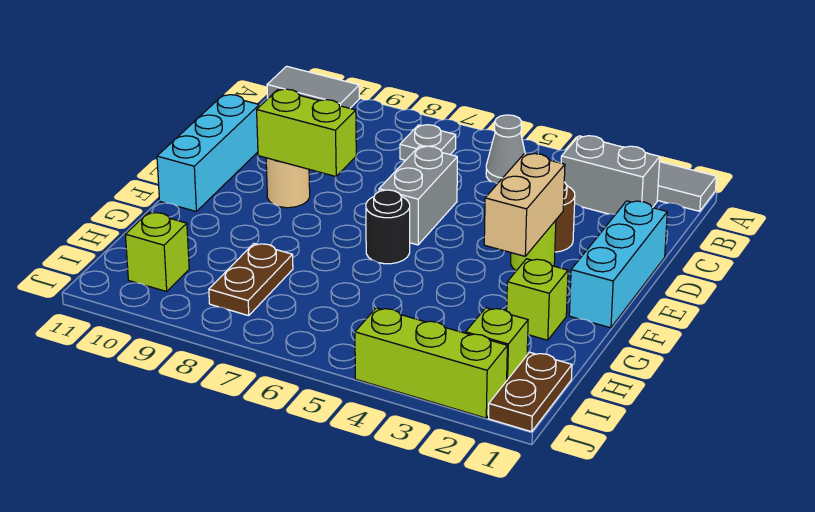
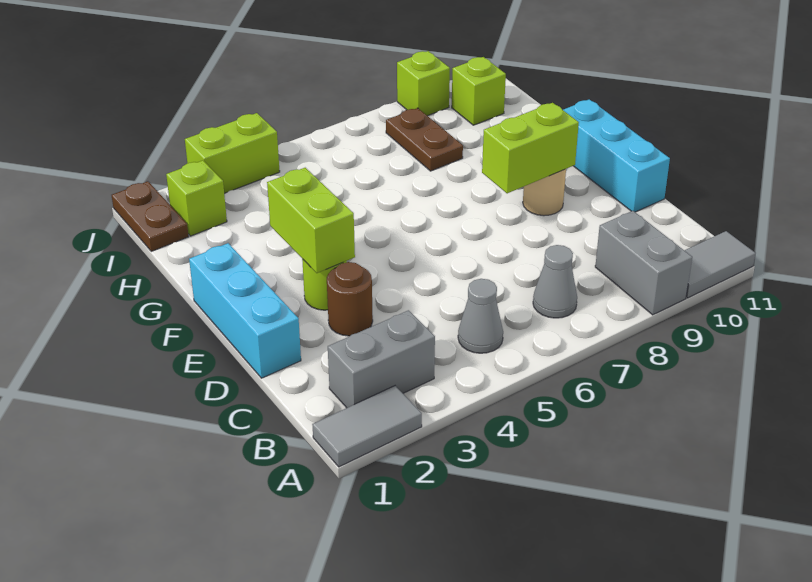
grey 1x1 plate [400,125,456,160] -> grey 1x1 cone [533,245,577,318]
grey 1x2 brick [379,146,457,245] -> grey 1x2 brick moved to [595,211,692,315]
tan 1x2 brick [484,154,565,256] -> lime 1x2 brick [267,168,355,273]
black 1x1 round brick [366,190,410,264] -> none
lime 1x1 brick [507,259,568,340] -> lime 1x1 brick moved to [397,51,450,116]
lime 1x3 brick [355,308,507,418] -> lime 1x2 brick [185,113,280,193]

